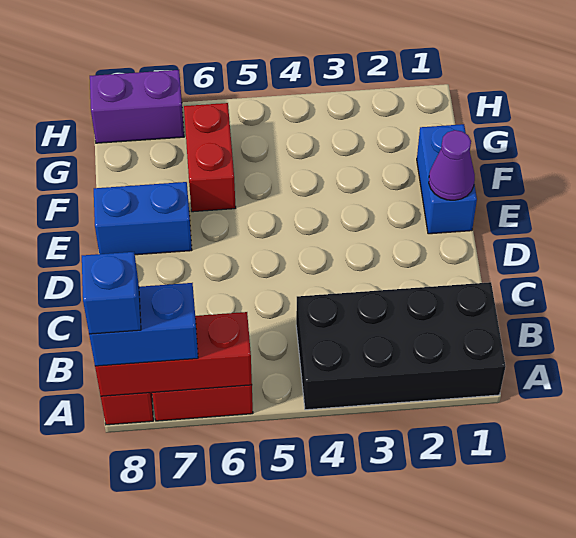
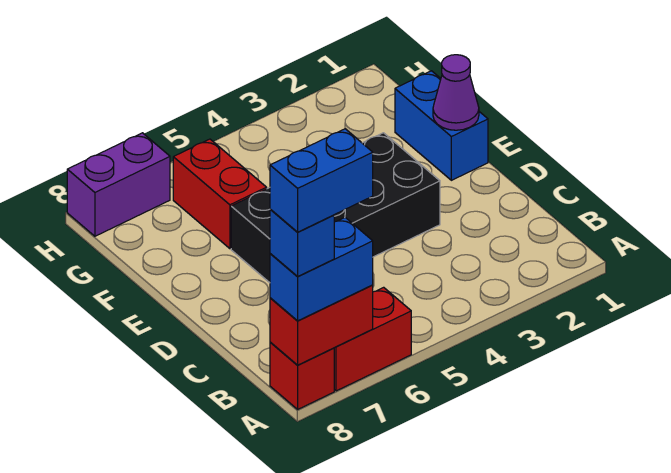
black 2x4 brick [296,282,505,410] -> black 2x4 brick moved to [231,133,440,283]
red 1x3 brick [95,312,252,396] -> red 1x2 brick [270,285,373,365]
blue 1x2 brick [94,182,192,255] -> blue 1x2 brick moved to [270,129,373,232]

